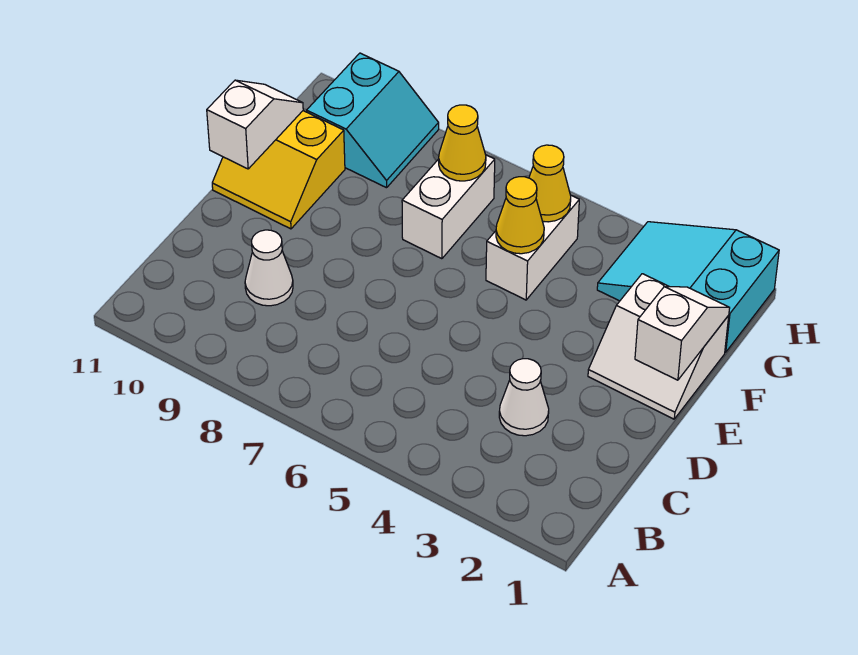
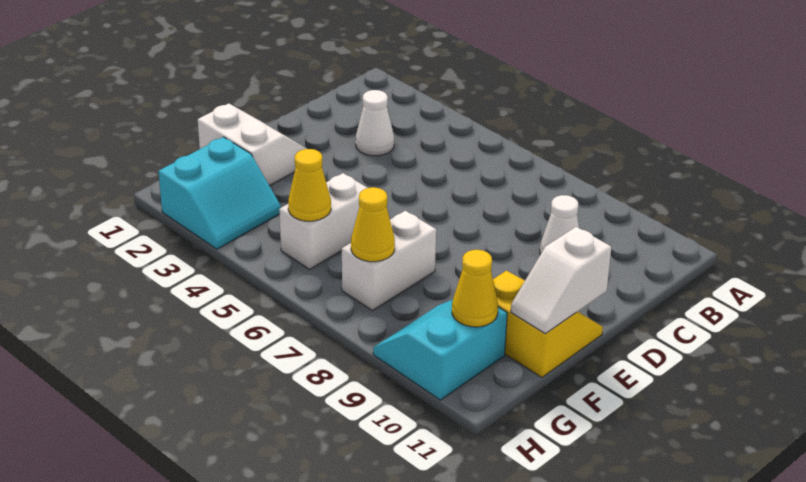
white 1x2 slope [635,287,730,380] -> none
yellow 1x1 cone [496,177,544,254] -> yellow 1x1 cone moved to [452,250,498,327]
cyan 2x3 slope [597,222,779,352] -> cyan 2x2 slope [158,137,281,249]

